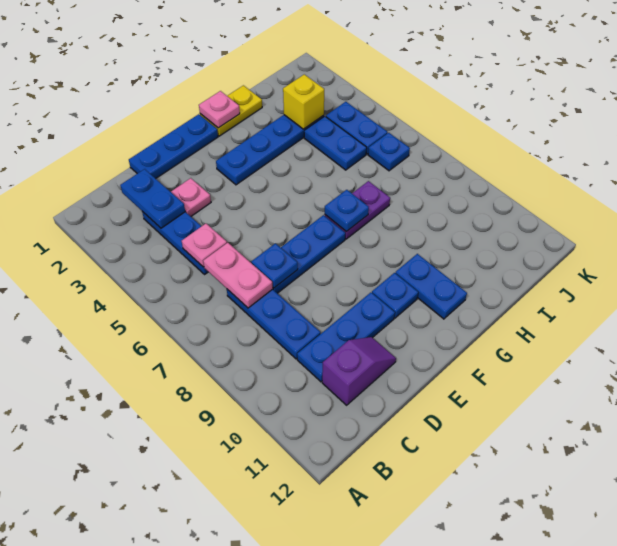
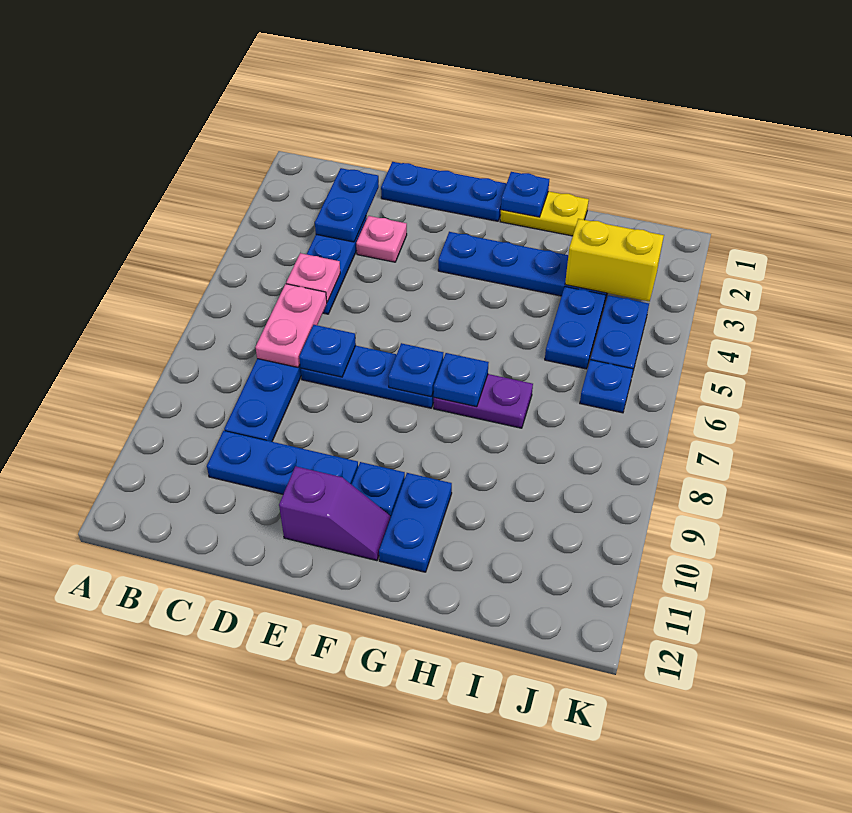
purple 1x2 slope [322,337,396,405] -> purple 1x2 slope moved to [279,466,391,561]
none -> blue 1x1 plate [388,343,443,397]
pink 1x1 plate [199,91,240,128] -> blue 1x1 plate [501,172,549,217]
yellow 1x1 brick [283,74,324,129] -> yellow 1x2 brick [565,219,664,301]

